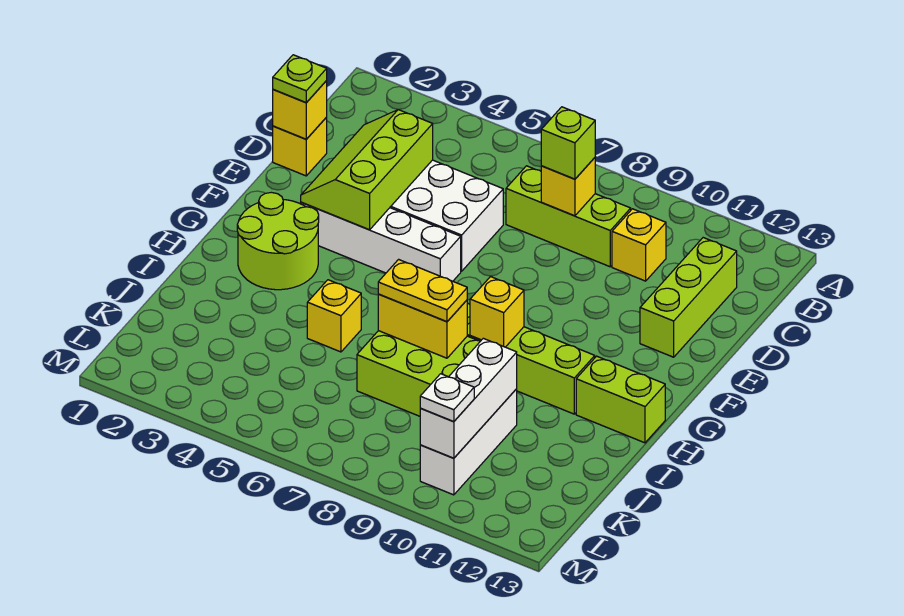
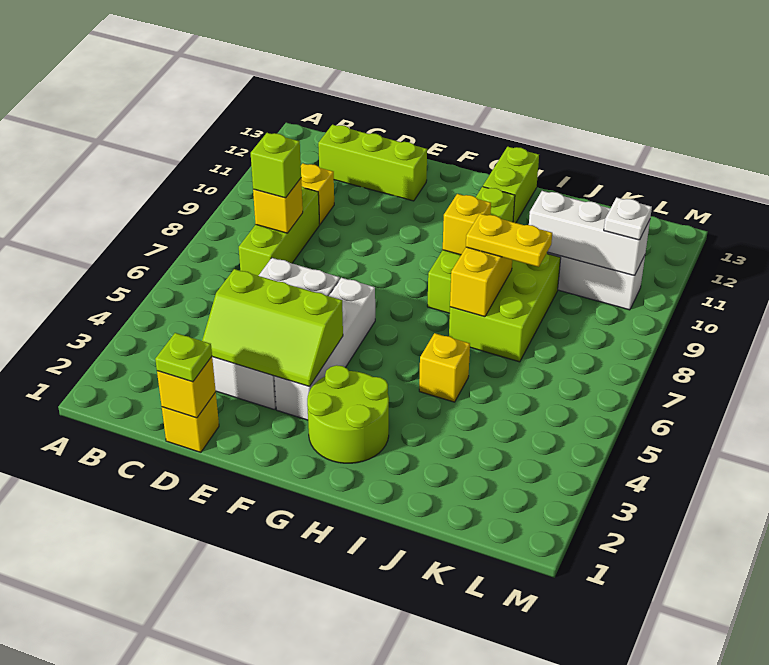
yellow 1x2 plate [378,259,467,322] -> yellow 1x2 plate turned to [466,214,552,267]

